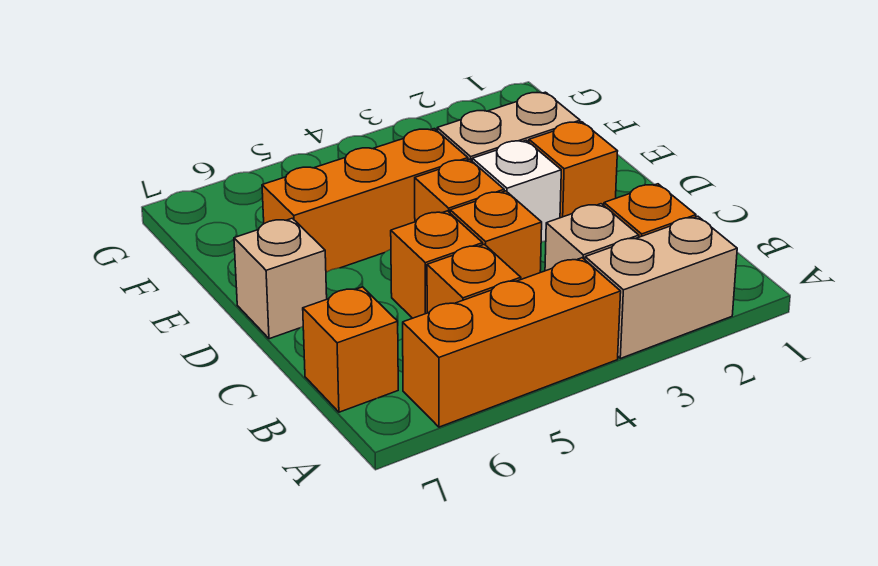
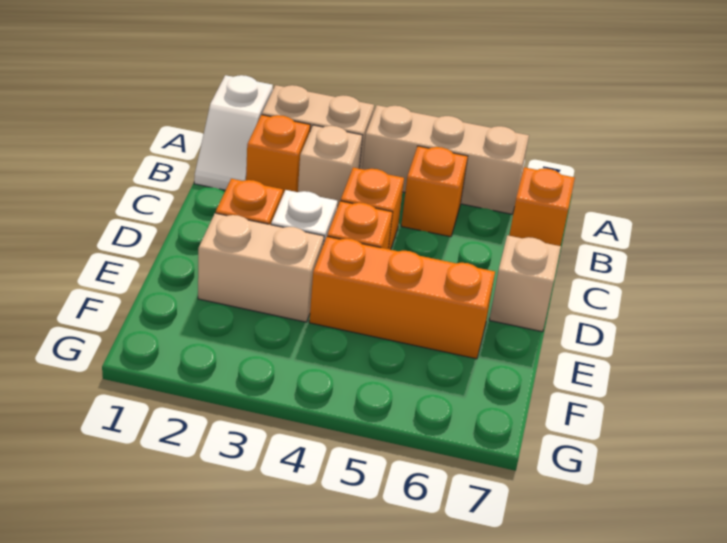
none -> white 1x2 slope [194,75,273,190]
orange 1x3 brick [403,258,621,427] -> tan 1x3 brick [362,105,529,214]
orange 1x1 brick [391,211,483,318] -> none

